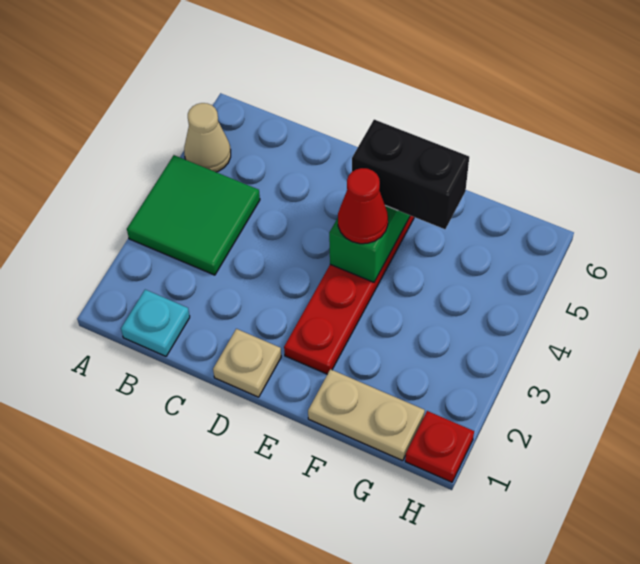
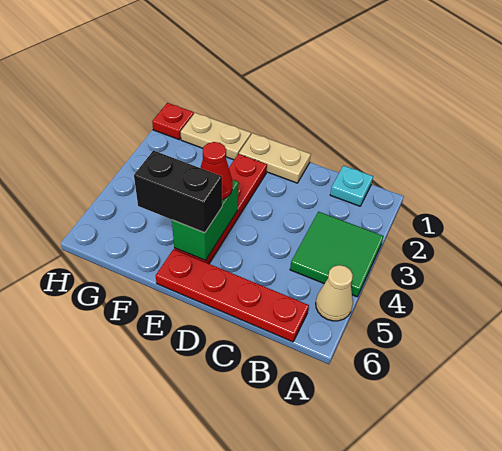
none -> red 1x4 plate [156,249,309,342]
tan 1x1 plate [213,329,281,397] -> tan 1x2 plate [239,133,311,183]

